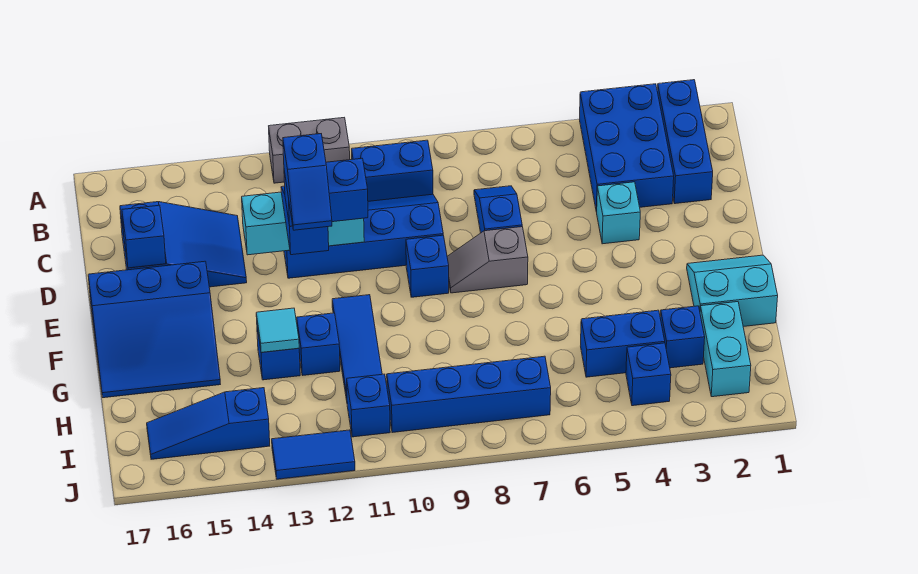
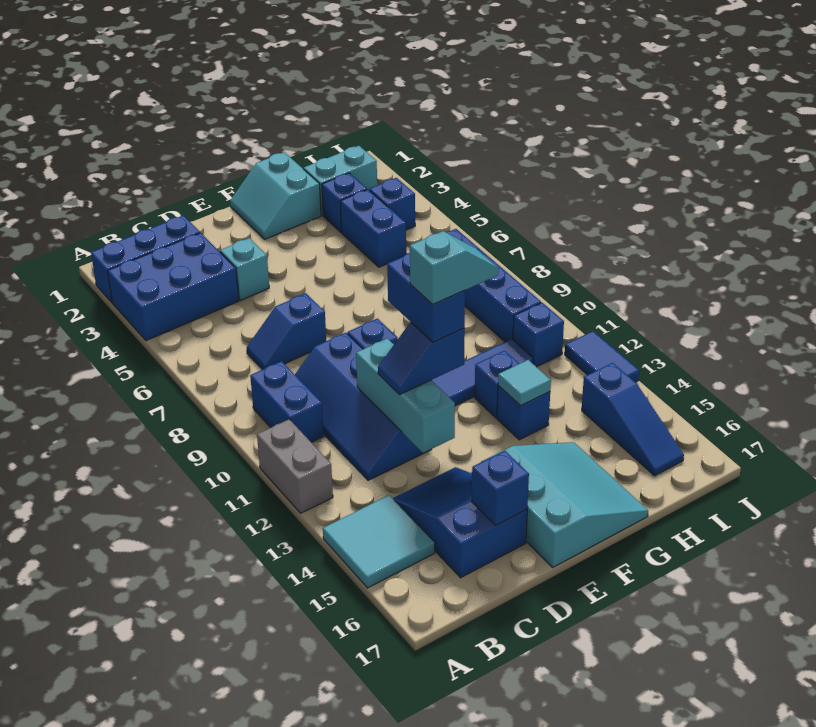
none -> cyan 2x2 tile [323,495,435,588]
grey 1x2 slope [447,227,528,293] -> none
blue 1x2 slope [283,134,332,230] -> cyan 1x2 slope [410,231,499,304]
blue 3x3 slope [88,261,220,398] -> cyan 3x3 slope [481,442,648,567]

